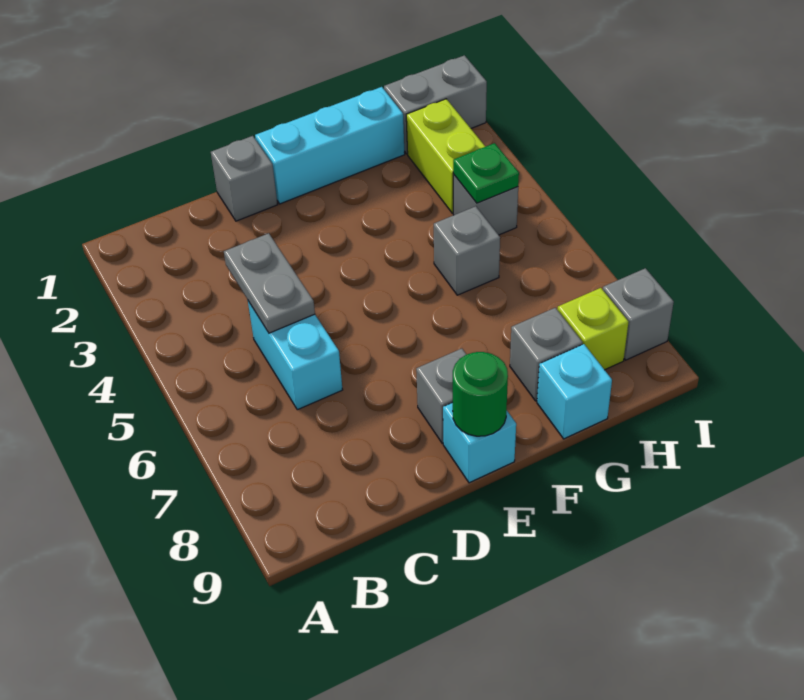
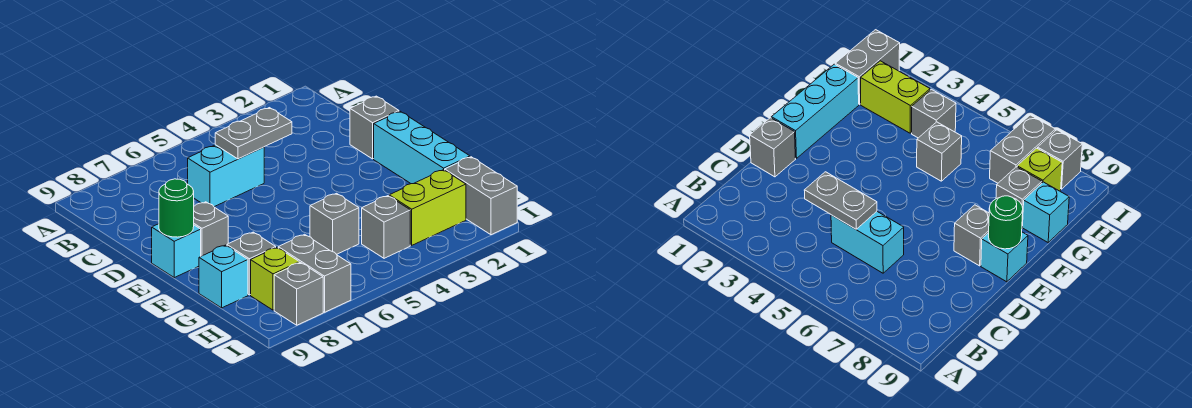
green 1x1 plate [453,143,519,203] -> none
none -> grey 1x2 brick [278,234,351,312]

